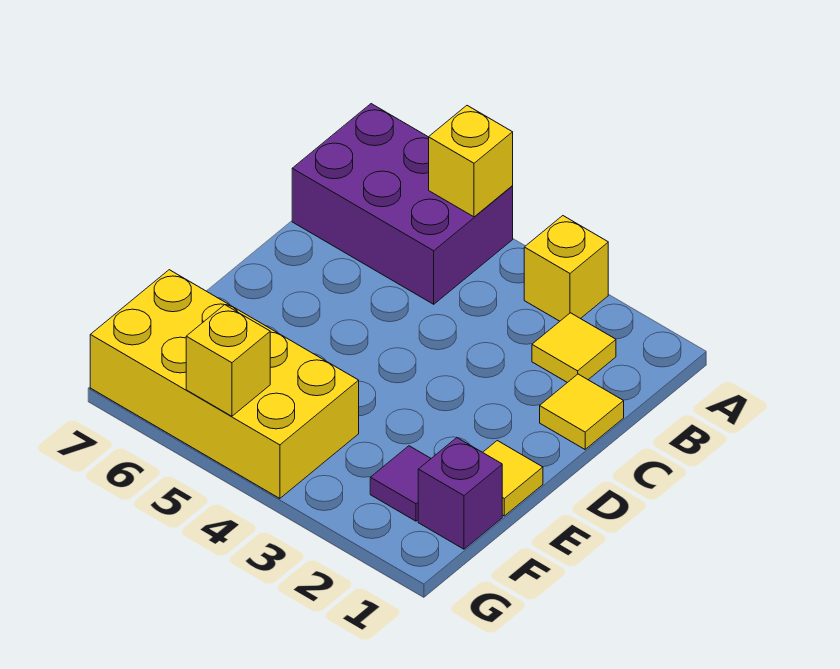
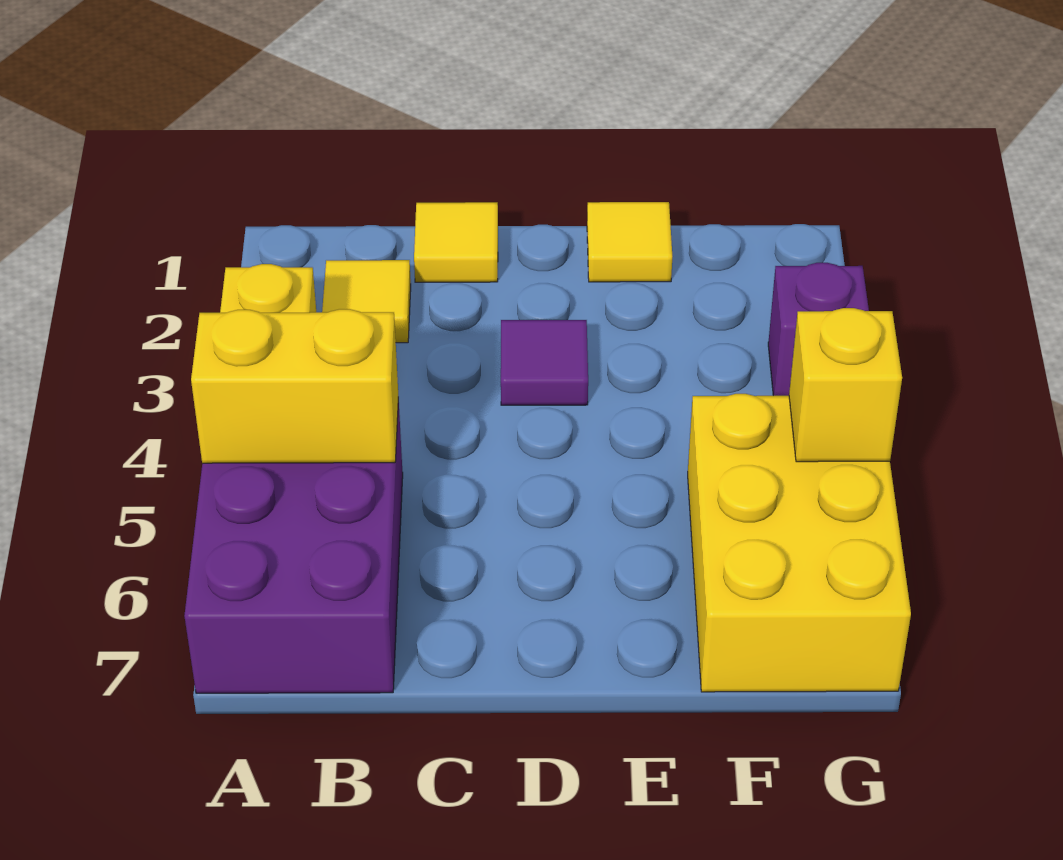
yellow 1x1 brick [429,106,513,217] -> yellow 1x2 brick [191,309,398,463]
purple 1x1 brick [418,438,502,549] -> purple 1x1 brick moved to [768,263,869,396]
purple 1x1 tile [370,446,431,521] -> purple 1x1 tile moved to [501,320,588,405]
yellow 2x4 brick [90,270,359,499] -> yellow 2x3 brick [688,394,911,692]

